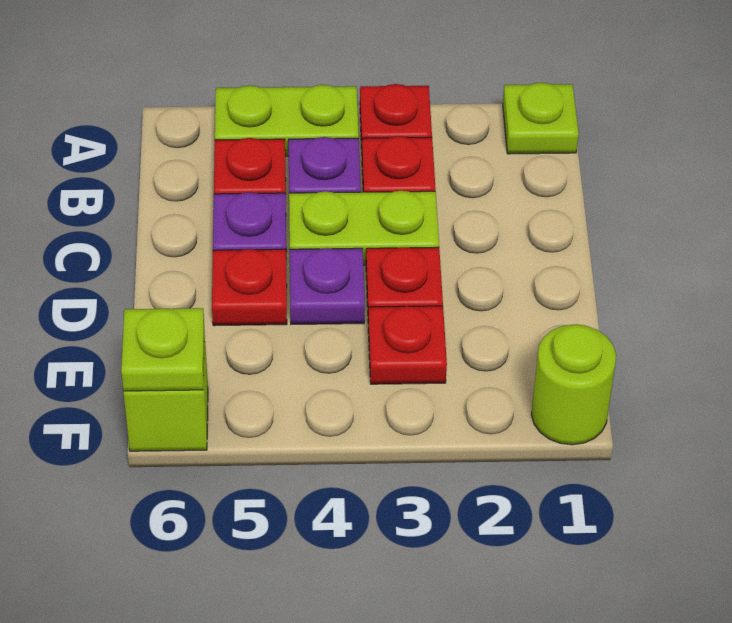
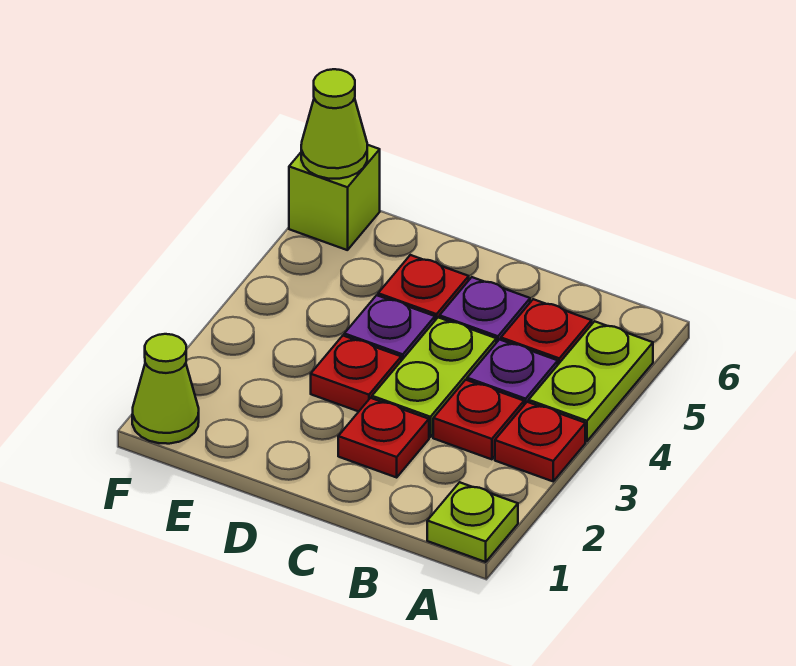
red 1x1 plate [368,306,447,384] -> red 1x1 plate moved to [338,398,429,477]
lime 1x1 round brick [531,324,616,445] -> lime 1x1 cone [132,334,199,444]
lime 1x1 plate [121,308,204,391] -> lime 1x1 cone [301,69,367,179]

